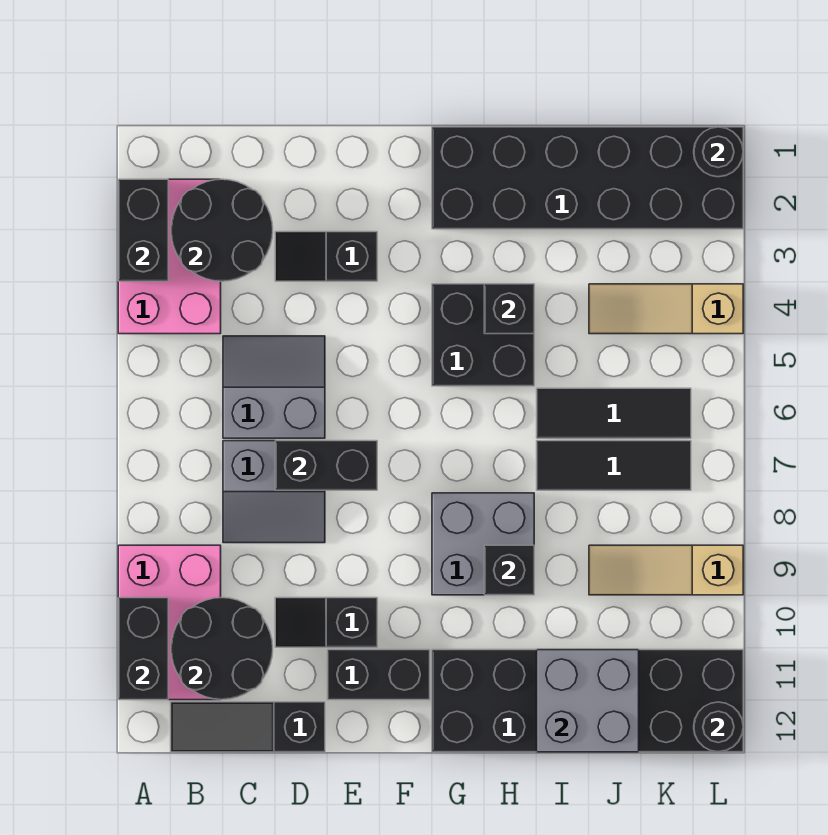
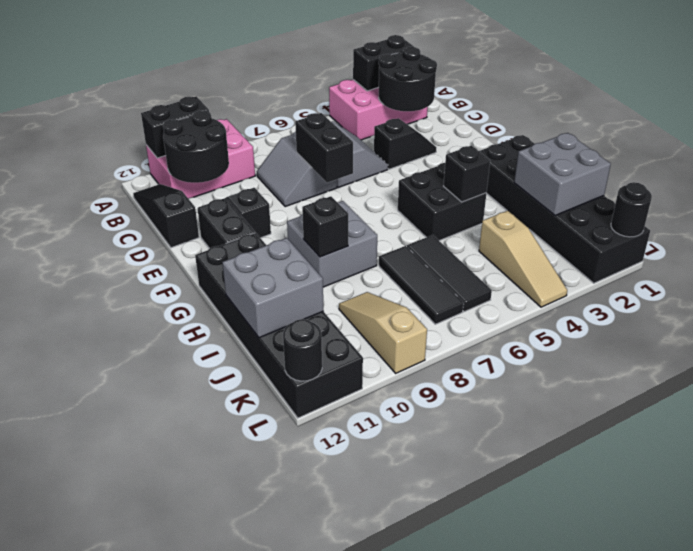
black 1x2 slope [275,232,377,281] -> black 1x2 slope turned to [374,118,436,169]
none -> grey 2x2 brick [514,133,611,215]
tan 1x3 slope [589,284,743,334] -> tan 1x3 slope turned to [479,211,567,307]

